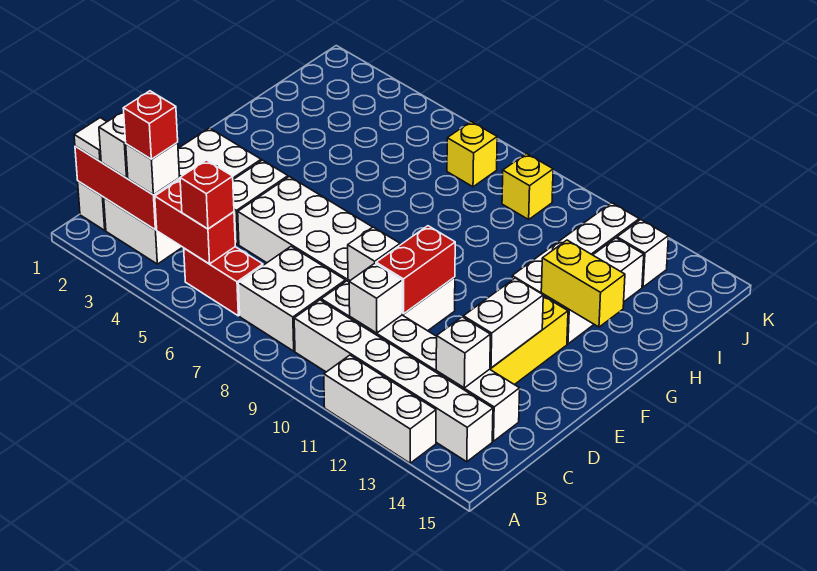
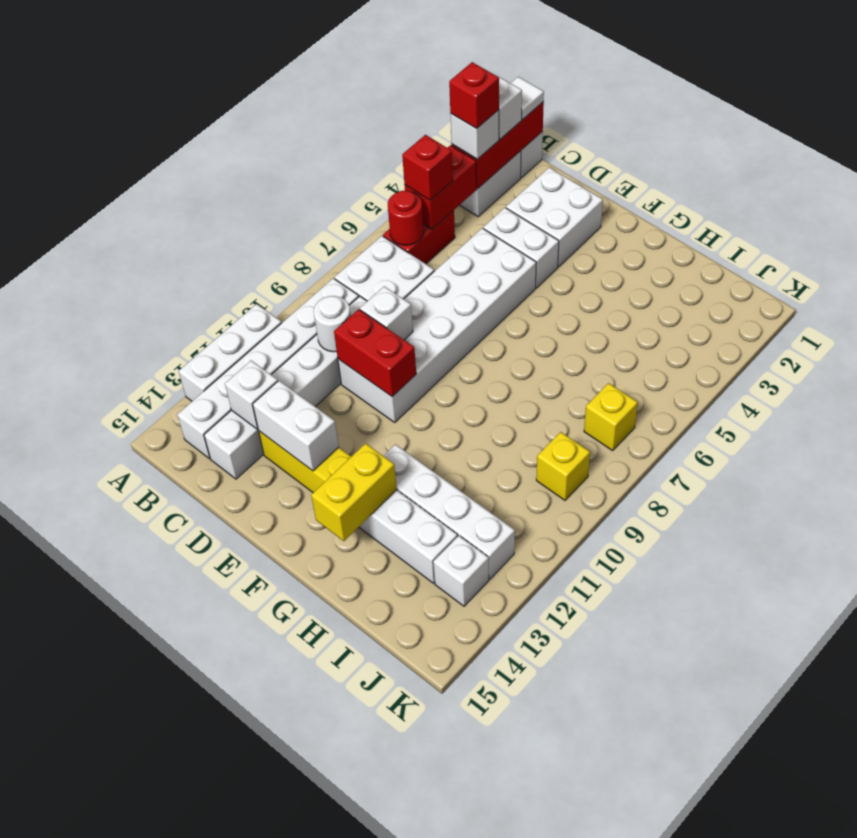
none -> red 1x1 round brick [388,191,424,245]
white 1x1 brick [349,263,403,333] -> white 1x1 round brick [314,296,351,352]

